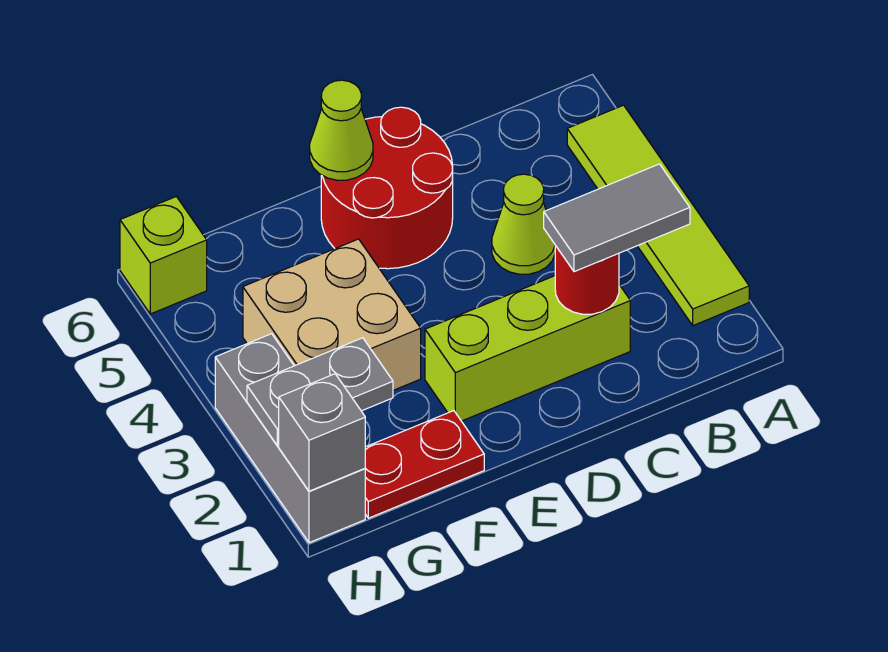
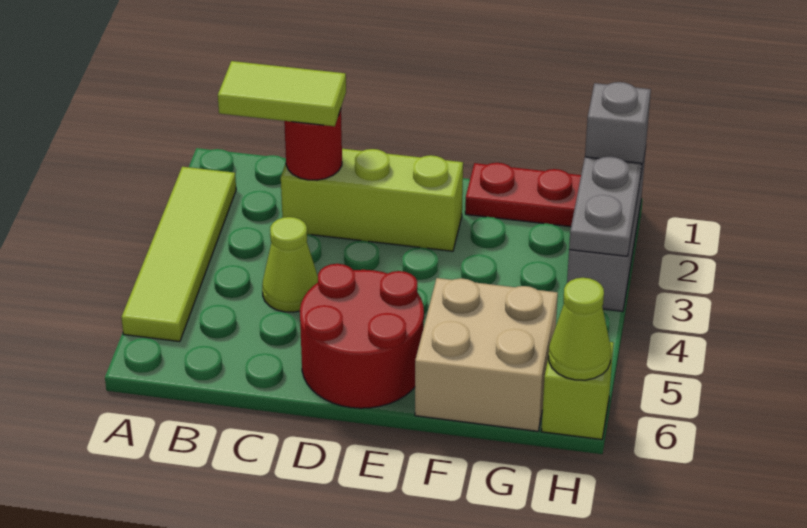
grey 1x2 tile [544,164,690,272] -> lime 1x2 tile [218,61,346,126]
lime 1x1 cone [310,80,373,180] -> lime 1x1 cone moved to [549,278,611,380]
tan 2x2 brick [243,239,421,390] -> tan 2x2 brick moved to [415,278,558,431]
grey 1x2 plate [247,338,393,445] -> grey 1x2 plate turned to [569,156,642,256]

